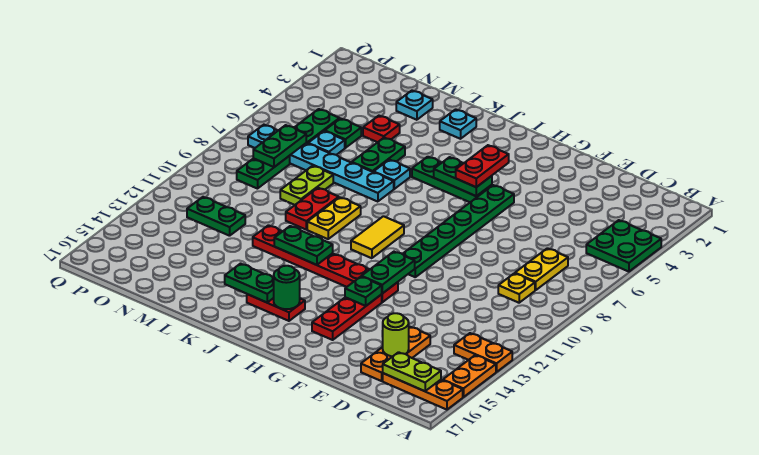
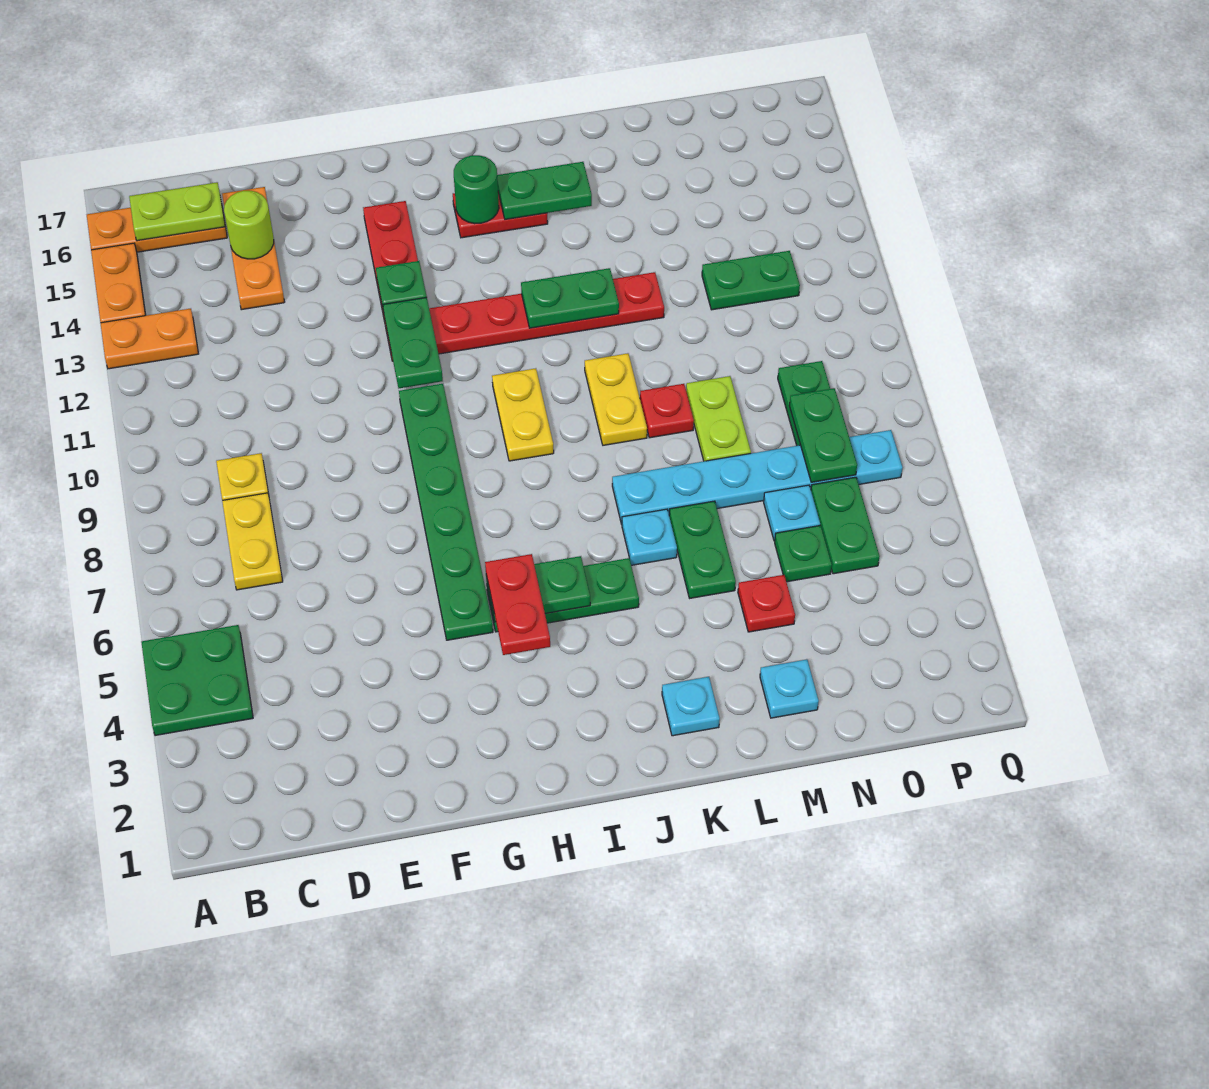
yellow 1x2 tile [351,216,404,258] -> yellow 1x2 plate [492,368,554,461]
red 1x2 plate [286,188,339,230] -> red 1x1 plate [640,384,694,438]

